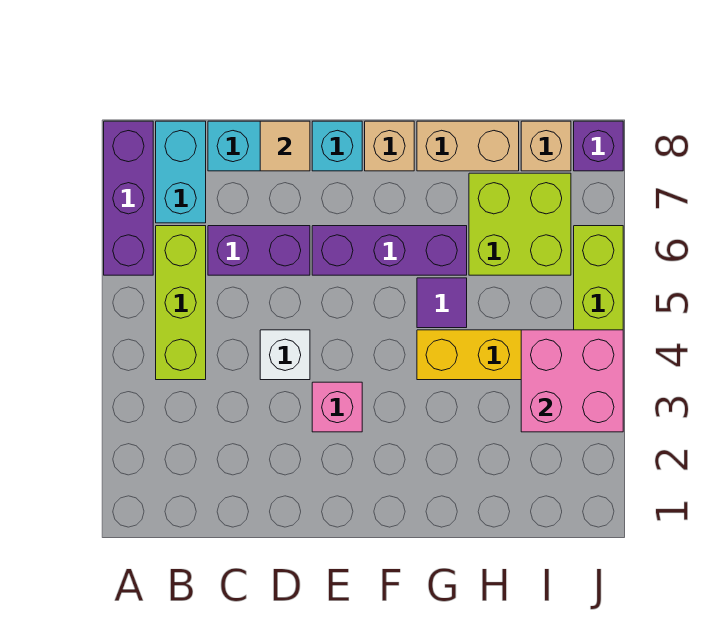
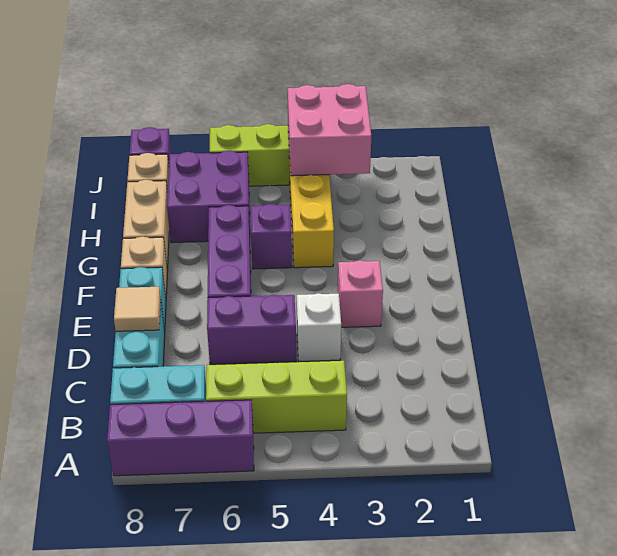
purple 1x2 brick [208,226,310,275] -> purple 1x2 brick turned to [207,295,296,364]
purple 1x1 tile [417,278,467,328] -> purple 1x1 brick [250,204,292,269]
lime 2x2 brick [469,173,571,275] -> purple 2x2 brick [167,151,250,243]

